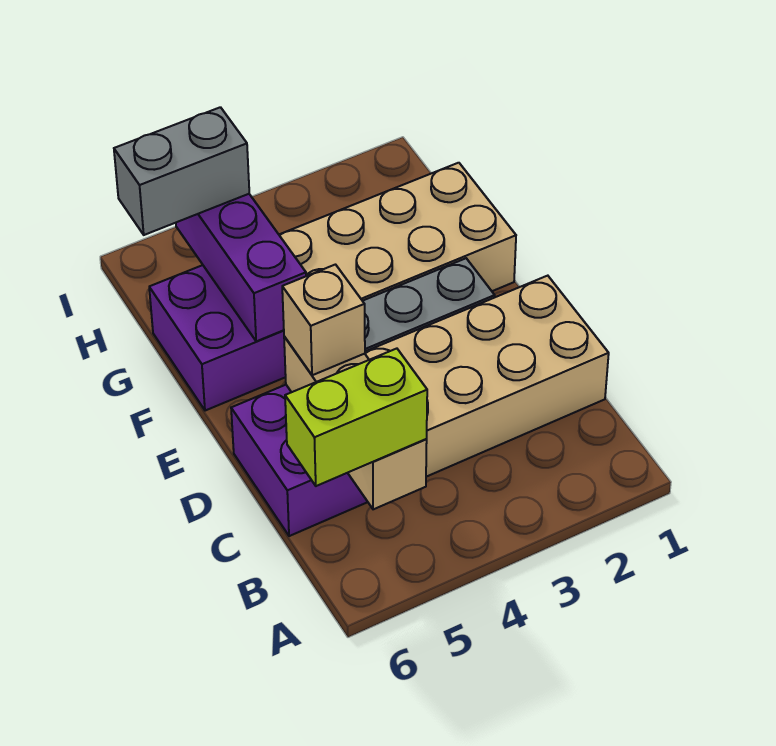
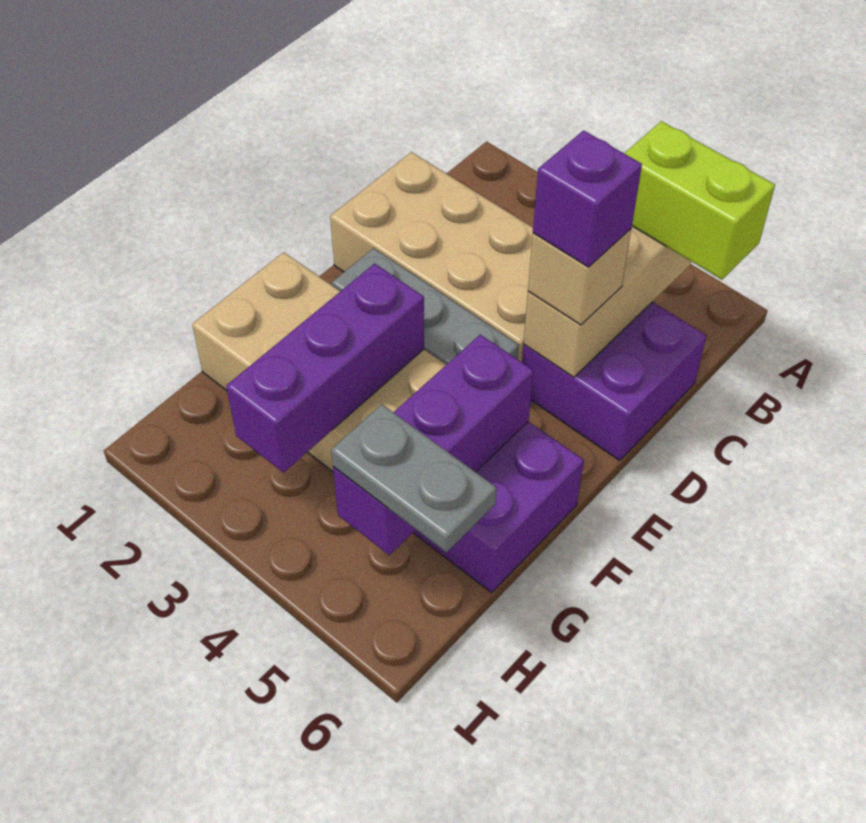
none -> purple 1x1 brick [533,130,642,267]
none -> purple 1x3 brick [226,264,424,473]
grey 1x2 brick [114,107,249,235] -> grey 1x2 plate [331,404,497,552]

